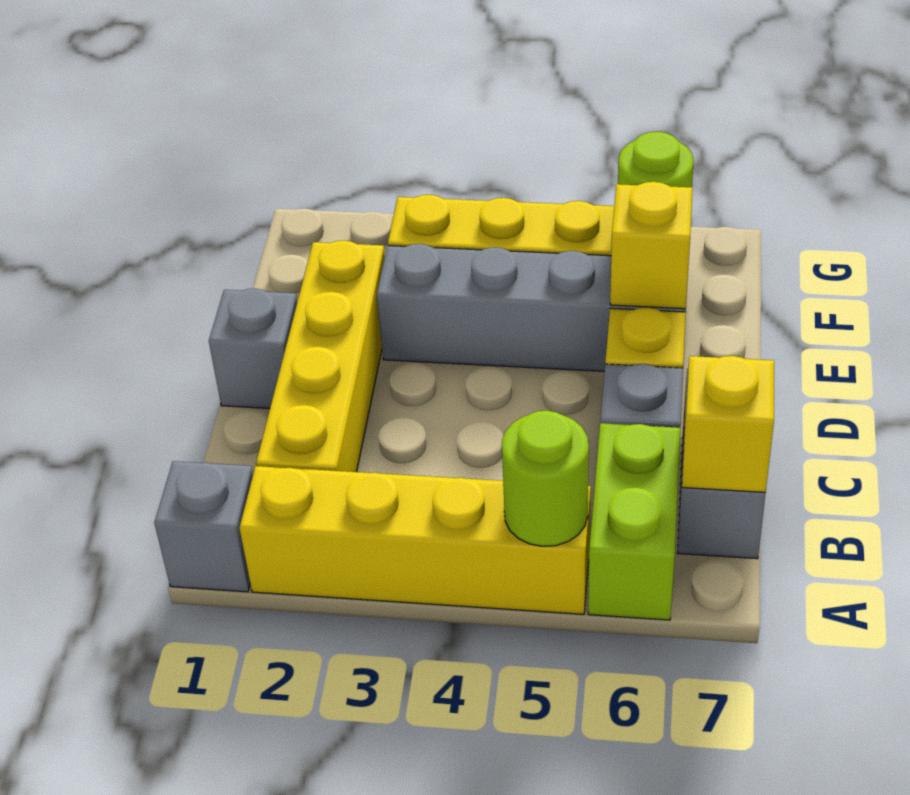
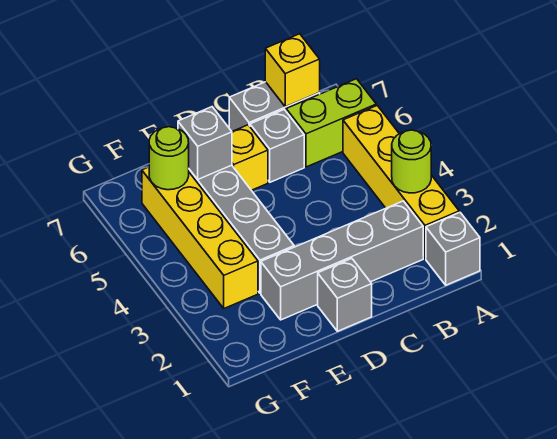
lime 1x1 round brick [502,411,589,546] -> lime 1x1 round brick moved to [392,130,431,193]
yellow 1x4 brick [256,241,385,472] -> grey 1x4 brick [261,201,423,320]
yellow 1x1 brick [610,182,692,309] -> grey 1x1 brick [178,107,232,179]

